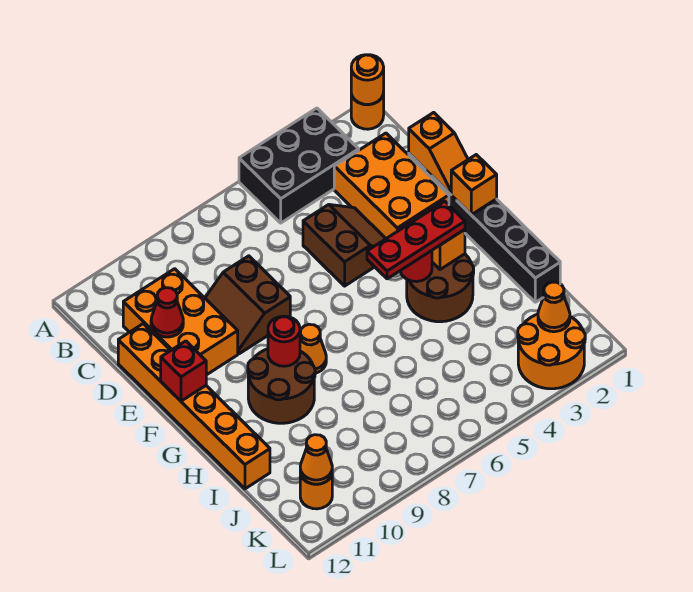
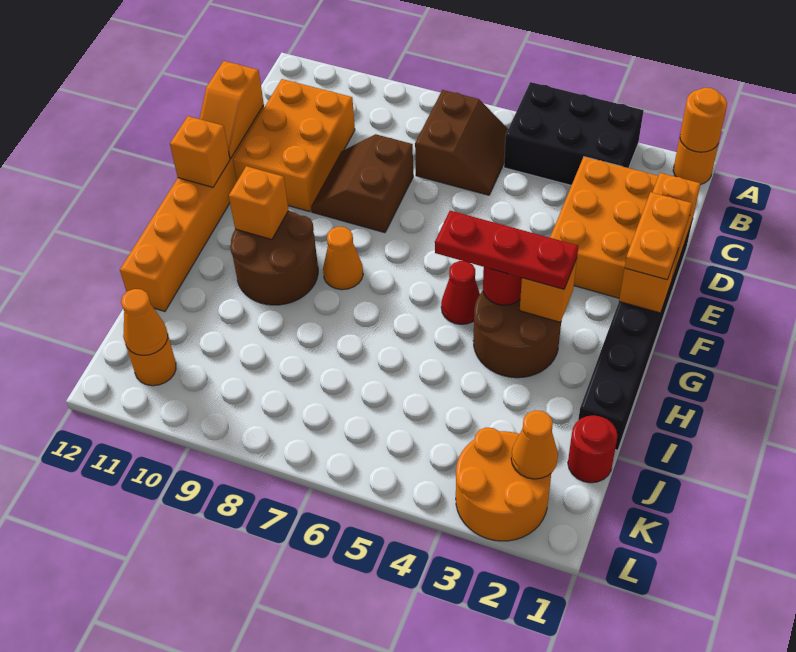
brown 2x2 slope [303,204,386,286] -> brown 2x2 slope moved to [415,90,508,195]
red 1x1 cone [151,288,183,337] -> red 1x1 cone moved to [441,261,480,324]
none -> orange 1x2 slope [200,61,264,158]
none -> orange 1x2 plate [625,192,692,280]
red 1x1 brick [161,341,206,401] -> orange 1x1 brick [170,116,230,187]
red 1x1 round brick [268,316,300,366] -> red 1x1 round brick moved to [568,415,618,483]
none -> orange 1x1 brick [229,166,289,239]

